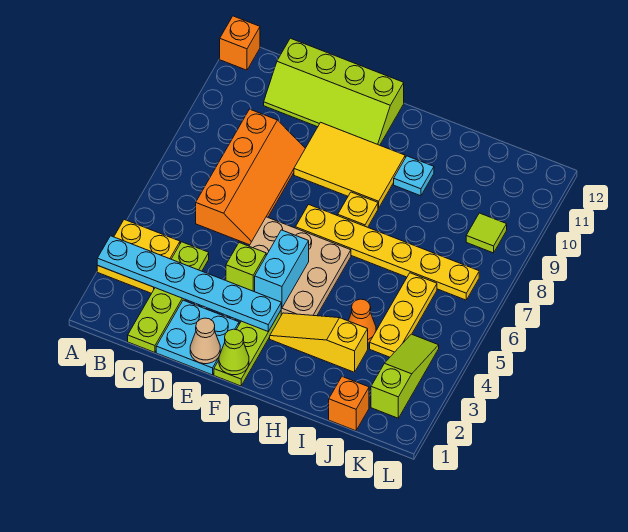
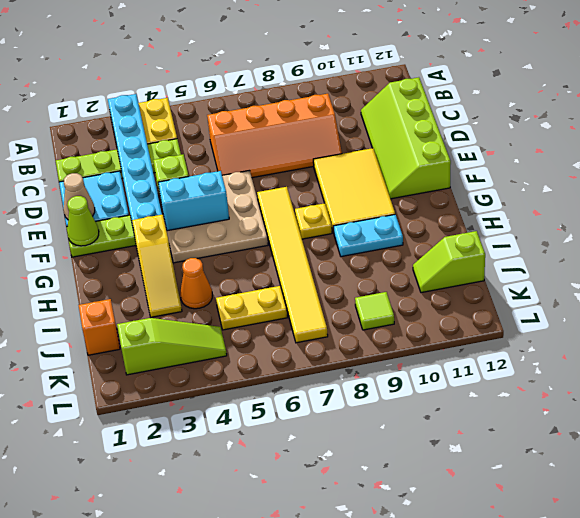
orange 1x1 brick [220,16,260,70] -> none
yellow 1x6 plate [295,205,479,300] -> yellow 1x6 tile [257,187,328,343]
yellow 1x3 slope [270,313,368,372] -> yellow 1x3 slope turned to [132,214,182,317]
cyan 1x1 plate [394,156,434,196] -> cyan 1x2 plate [333,214,403,257]
yellow 1x3 plate [370,273,437,357] -> yellow 1x2 plate [216,286,287,330]
none -> lime 1x2 slope [413,231,485,293]

